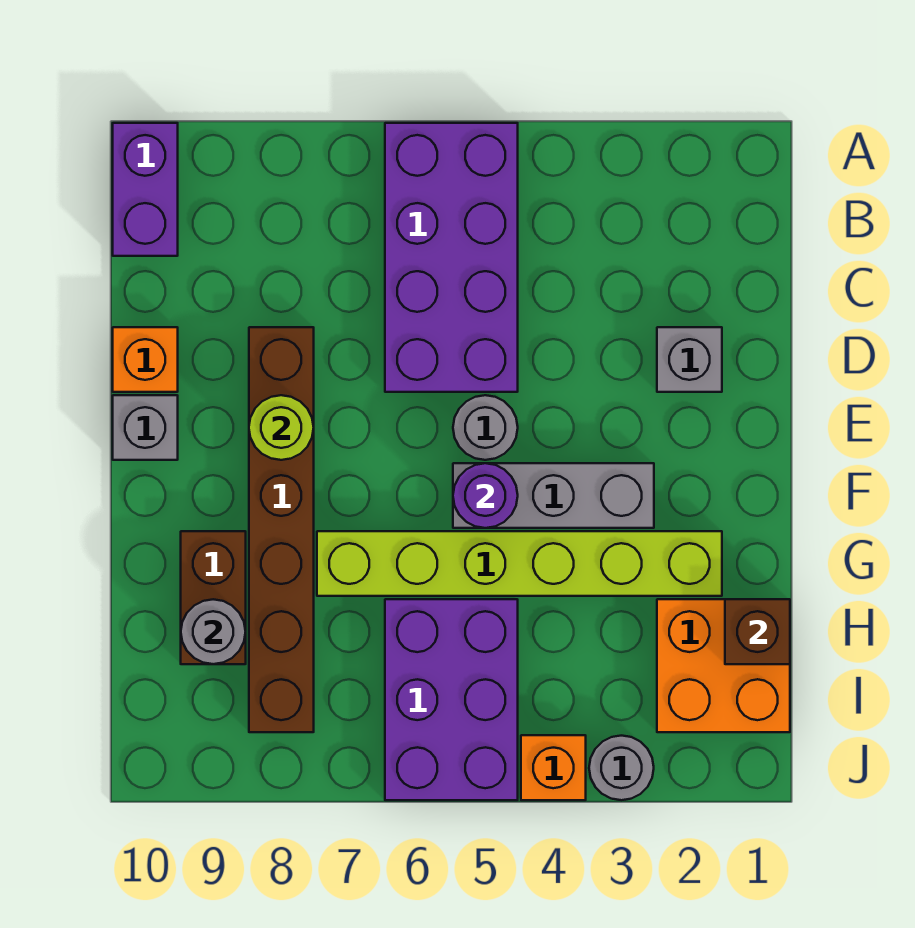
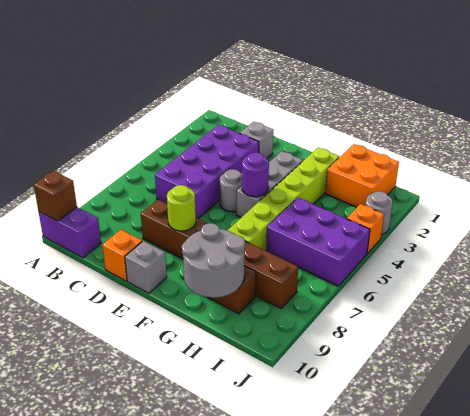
purple 2x4 brick [385,123,518,392] -> purple 2x4 brick turned to [155,125,259,219]
brown 1x1 brick [725,599,790,664] -> brown 1x1 brick moved to [34,171,77,221]
grey 1x1 round brick [181,599,246,664] -> grey 2x2 round brick [182,223,245,298]

